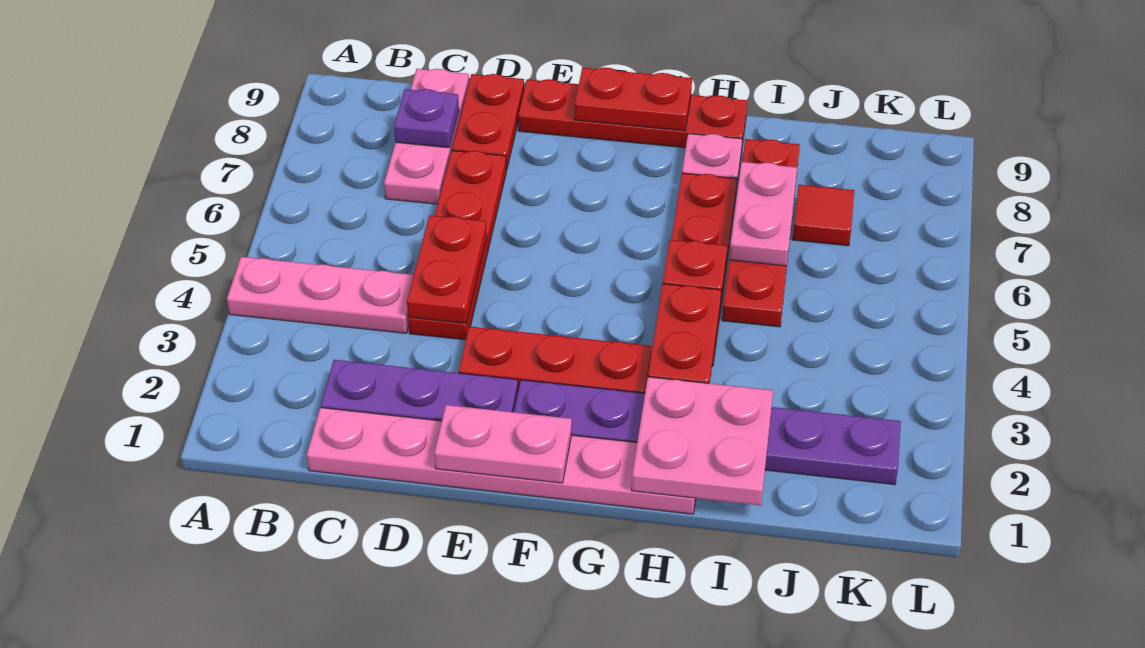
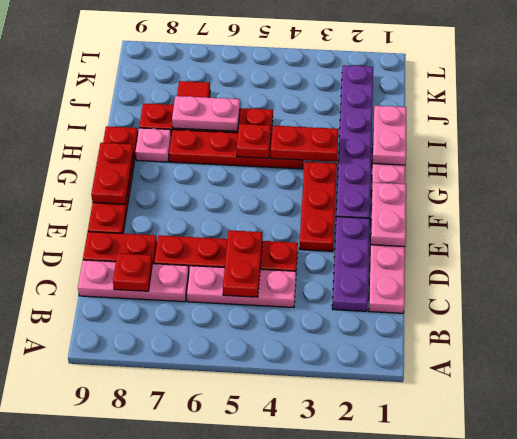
pink 1x3 plate [227,257,414,333] -> pink 1x3 plate turned to [187,266,296,308]
purple 1x1 plate [394,89,459,148] -> red 1x1 plate [113,253,153,291]
red 1x2 plate [407,215,487,323] -> red 1x2 plate turned to [223,230,262,297]
pink 2x2 plate [632,377,773,505] -> pink 1x2 plate [373,106,406,165]

